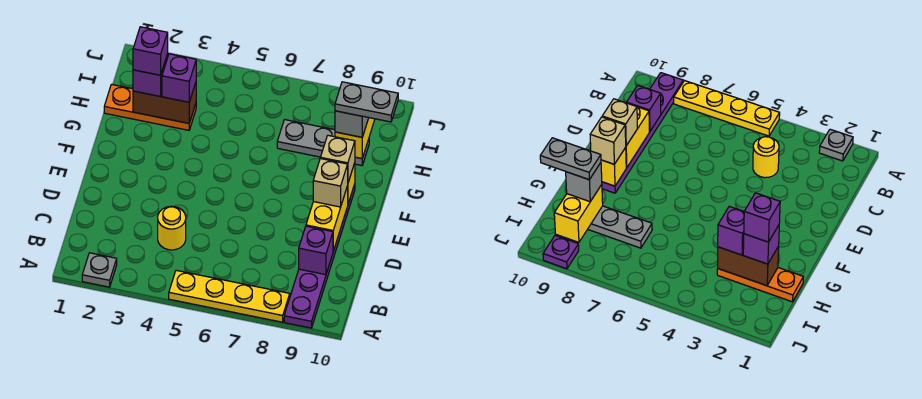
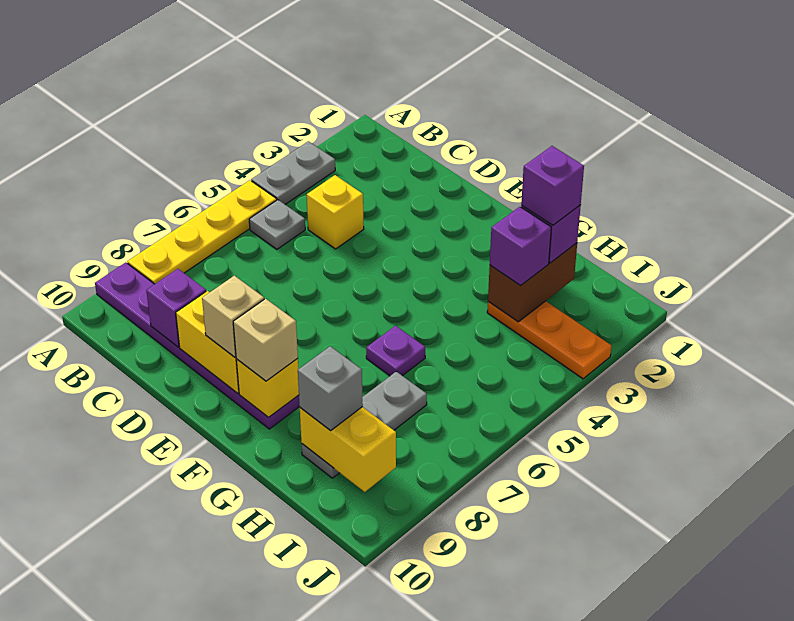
grey 1x1 plate [82,253,117,287] -> grey 1x1 plate moved to [249,200,305,249]
yellow 1x1 round brick [158,206,186,250] -> yellow 1x1 brick [307,175,364,249]
orange 1x3 plate [104,84,196,130] -> orange 1x3 plate turned to [487,301,611,379]
grey 1x2 plate [335,82,398,122] -> grey 1x2 plate moved to [251,141,335,204]
purple 1x1 plate [543,236,579,269] -> purple 1x1 plate moved to [366,326,425,376]

